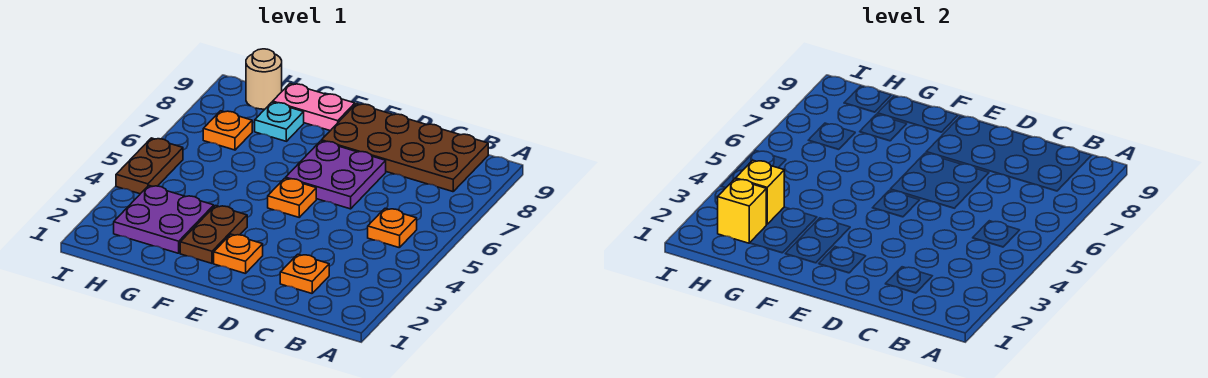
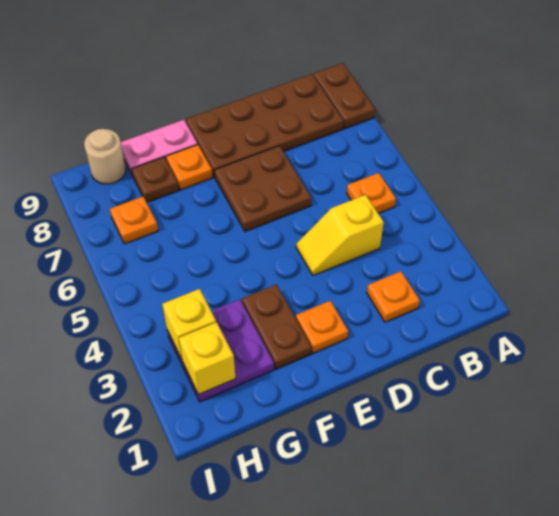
none -> yellow 1x2 slope [296,195,384,275]
purple 2x2 plate [286,141,386,209] -> brown 2x2 plate [214,146,312,231]
orange 1x1 plate [268,178,316,217] -> orange 1x1 plate moved to [166,145,213,190]
cyan 1x1 plate [255,102,304,141] -> brown 1x1 plate [132,157,179,202]
brown 1x2 plate [116,138,183,194] -> brown 1x2 plate moved to [314,63,375,129]

